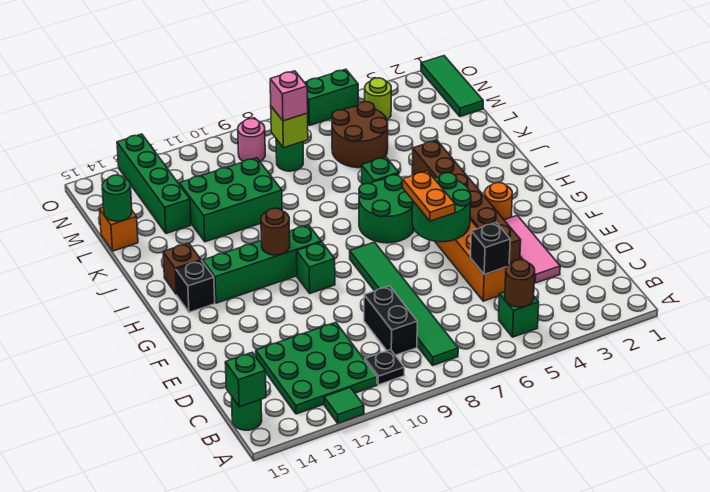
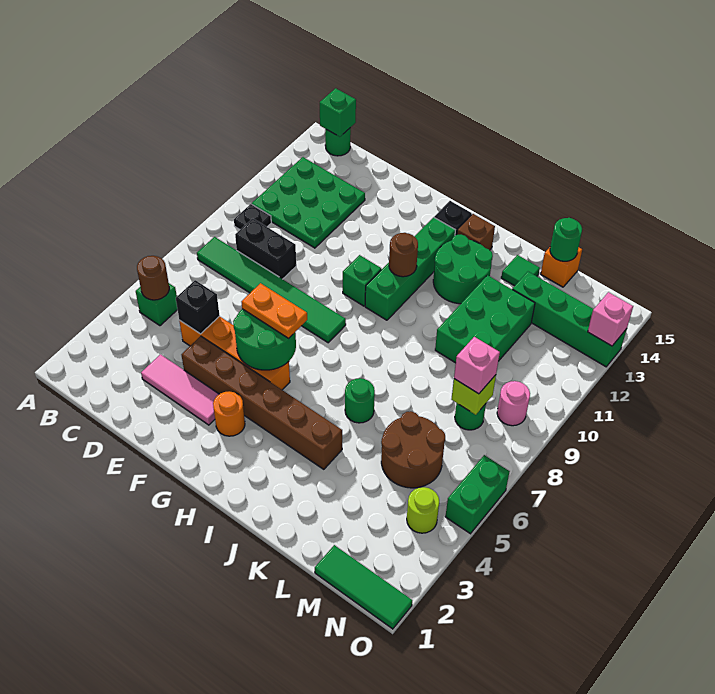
green 1x1 tile [324,388,364,423] -> green 1x1 tile moved to [501,255,540,286]
green 2x2 round brick [359,175,414,243] -> green 2x2 round brick moved to [433,235,493,304]
green 1x1 brick [362,157,399,185] -> green 1x1 round brick [345,378,375,423]
none -> pink 1x1 brick [588,292,633,346]

